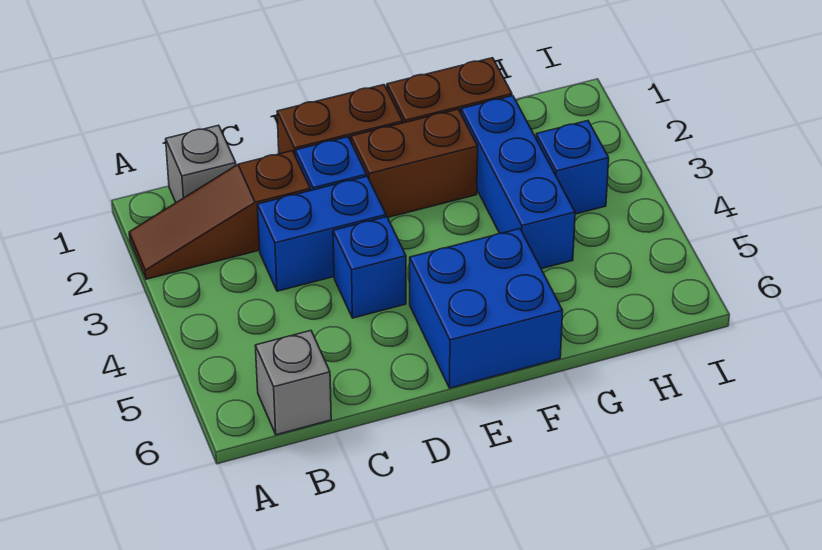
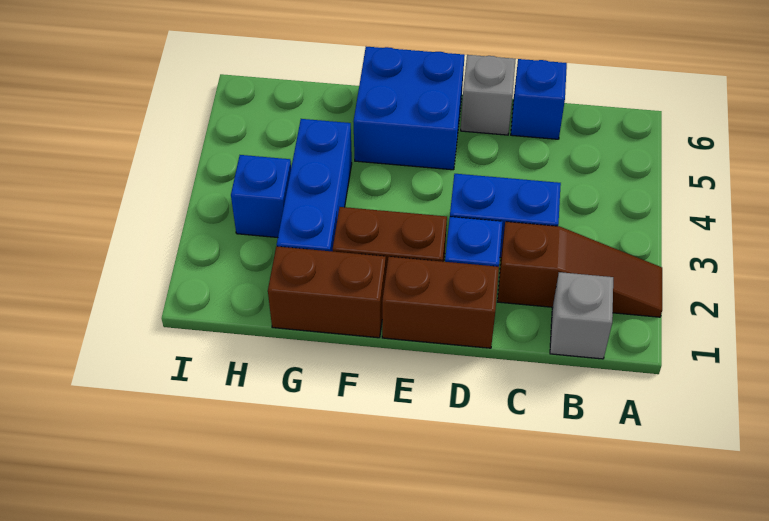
grey 1x1 brick [255,331,331,435] -> grey 1x1 brick moved to [461,55,516,135]
blue 1x1 brick [333,217,406,318] -> blue 1x1 brick moved to [511,59,567,139]

